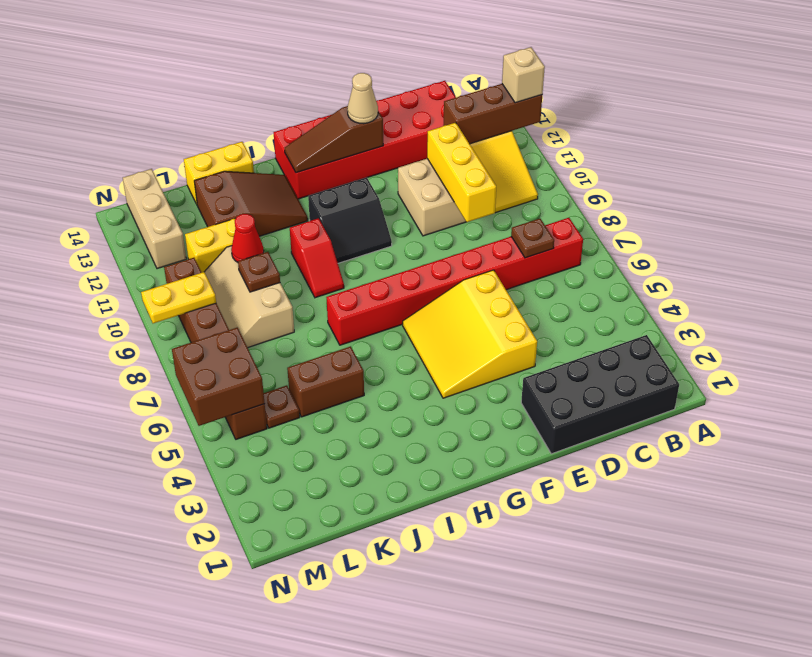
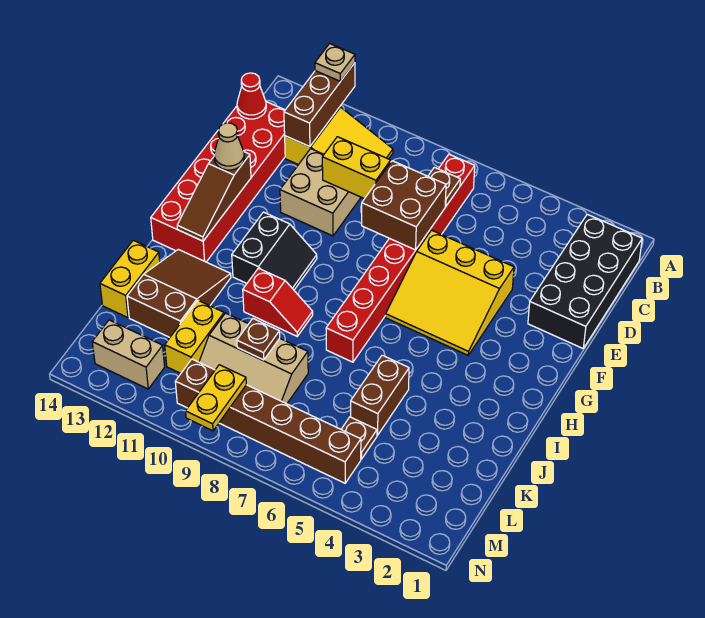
tan 1x1 brick [502,47,545,103] -> tan 1x1 plate [315,44,355,81]
yellow 1x3 brick [427,123,496,222] -> yellow 1x2 brick [322,137,391,199]
red 1x1 cone [231,214,264,262] -> red 1x1 cone moved to [237,73,266,119]
brown 2x2 brick [172,327,265,426] -> brown 2x2 brick moved to [362,161,446,250]
tan 1x3 brick [123,169,186,269] -> tan 1x2 brick [92,320,165,389]

